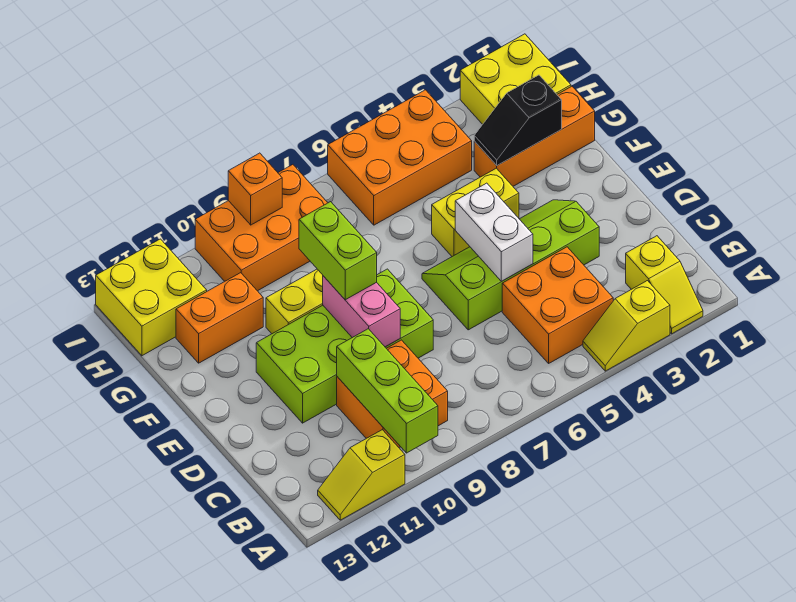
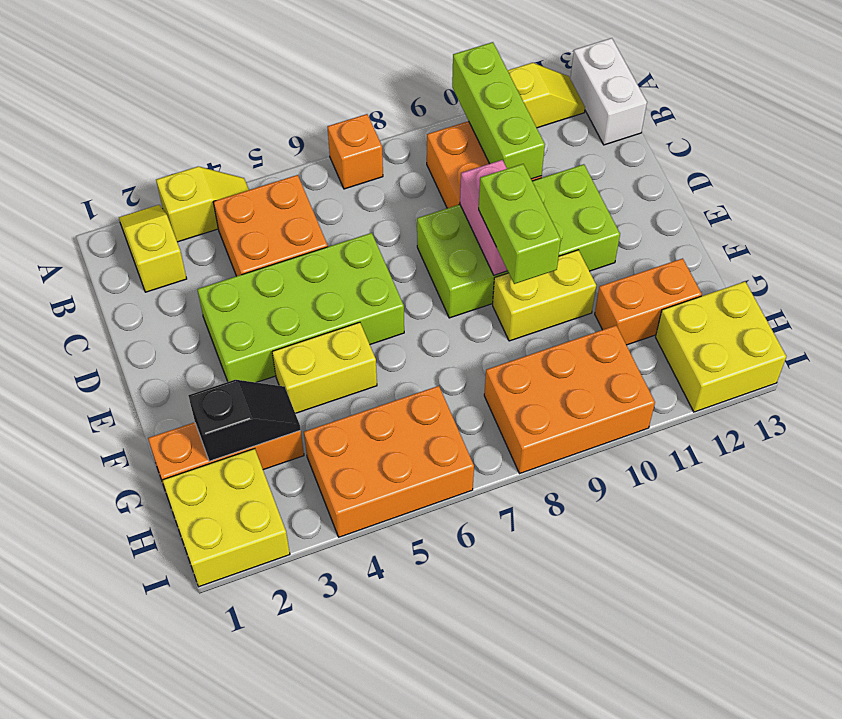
lime 2x4 slope [422,200,599,330] -> lime 2x4 brick [197,233,404,382]
white 1x2 brick [455,183,533,281] -> white 1x2 brick moved to [570,38,647,145]
orange 1x1 brick [228,153,282,225] -> orange 1x1 brick moved to [328,114,383,189]

